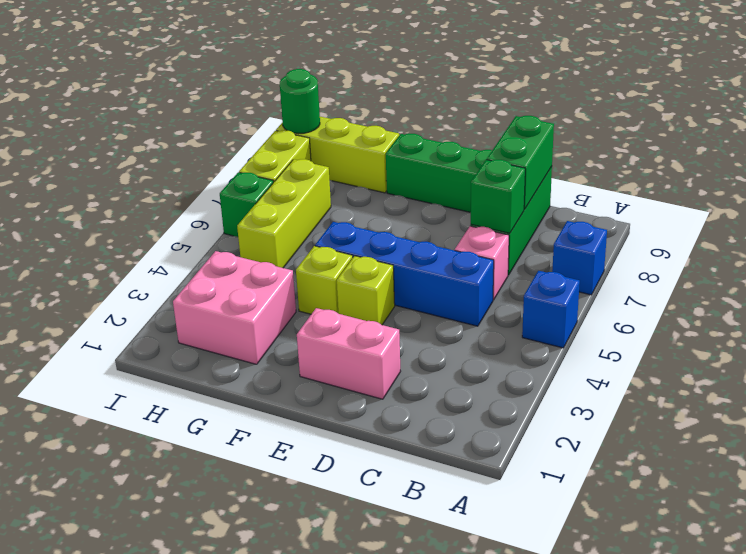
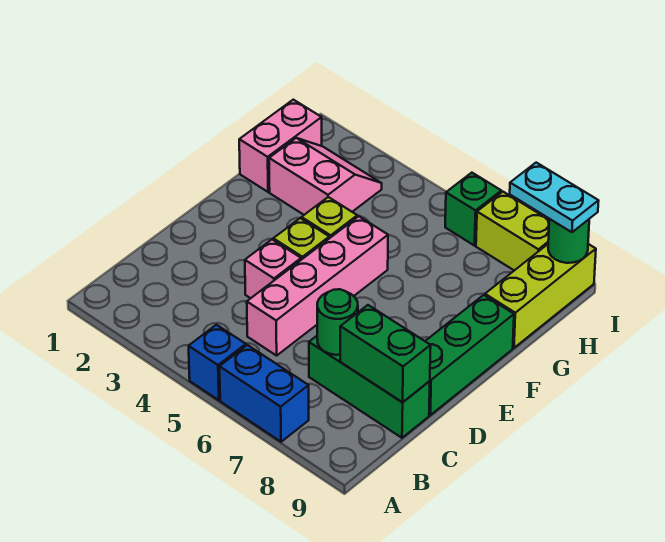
blue 1x1 brick [552,221,607,295] -> blue 1x2 brick [220,345,309,442]
blue 1x4 brick [315,222,494,326] -> pink 1x4 brick [247,216,388,356]
pink 1x1 brick [455,226,509,300] -> pink 1x1 brick moved to [245,240,301,298]
green 1x1 brick [471,160,525,233] -> green 1x1 round brick [317,289,358,355]
pink 1x2 brick [297,308,401,399] -> pink 1x2 brick moved to [239,100,322,192]
pink 2x2 brick [173,251,296,364] -> pink 2x2 slope [269,138,382,215]
lime 1x3 brick [237,159,331,268] -> none
none -> cyan 1x2 plate [510,163,599,232]

